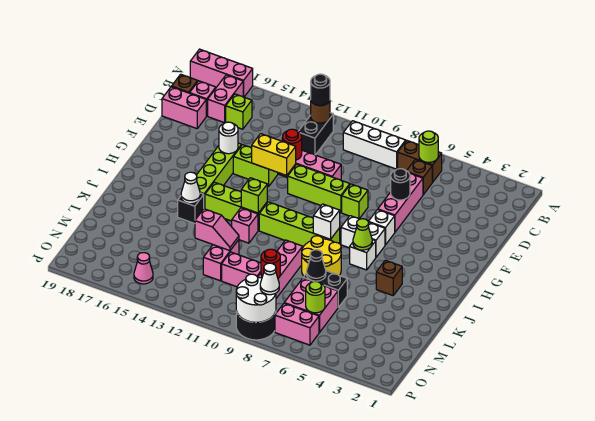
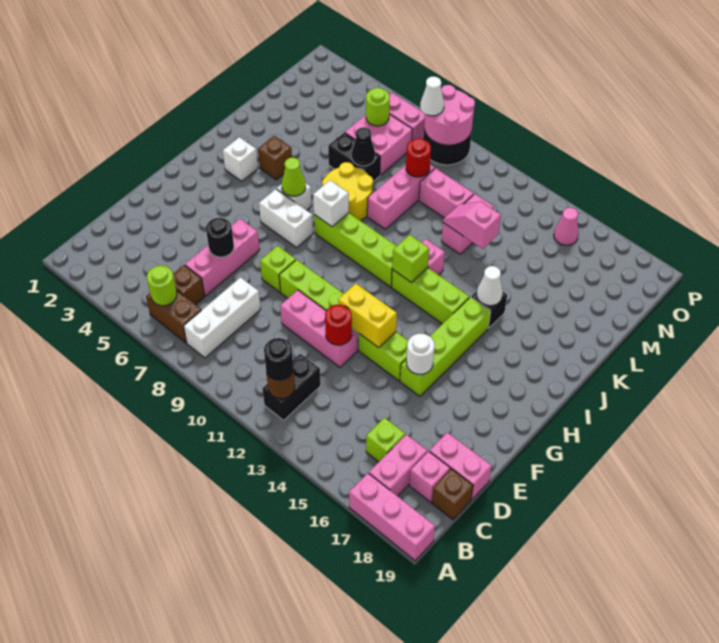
white 1x3 brick [343,121,406,169] -> white 1x3 brick turned to [184,277,261,358]
white 1x1 brick [368,210,395,245] -> white 1x1 brick moved to [223,137,258,181]
white 2x2 round brick [236,274,276,322] -> pink 2x2 round brick [424,85,475,145]

